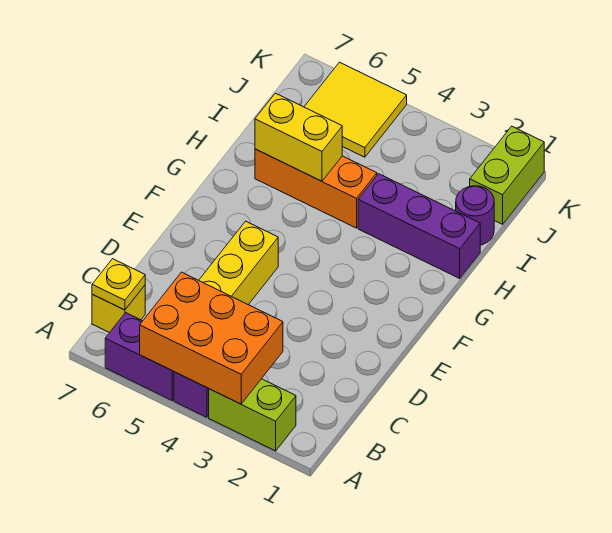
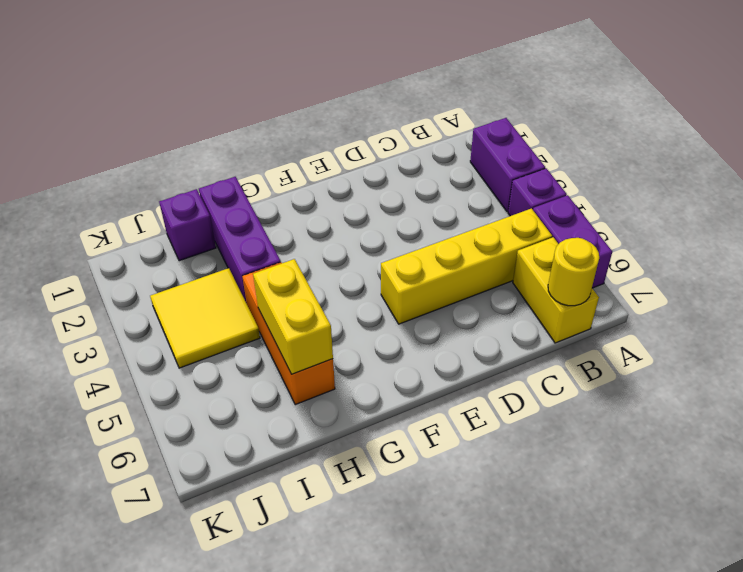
lime 1x2 brick [209,379,296,451] -> purple 1x2 brick [470,118,545,212]
orange 2x3 brick [140,272,283,404] -> none
yellow 1x1 brick [92,285,145,333] -> yellow 1x2 brick [513,237,599,343]
yellow 1x1 plate [92,259,145,310] -> yellow 1x1 round brick [548,238,599,306]
purple 1x1 round brick [456,186,494,245] -> purple 1x1 brick [159,189,216,261]
lime 1x2 brick [470,126,544,224] -> none
yellow 2x2 tile [304,62,407,157] -> yellow 2x2 tile moved to [150,268,260,368]

